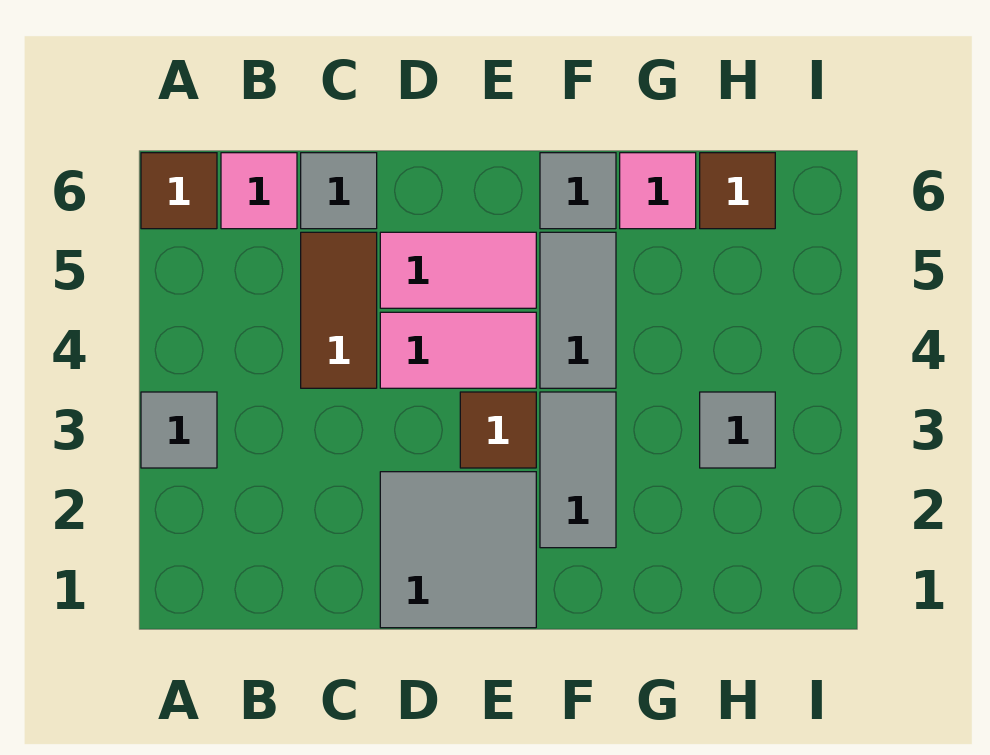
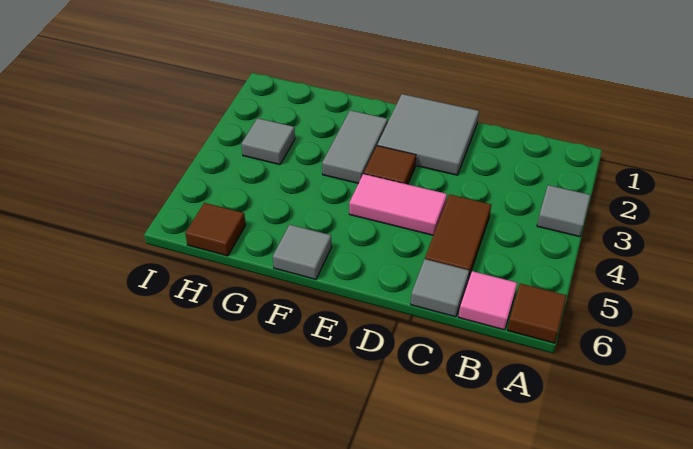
pink 1x2 tile [380,232,536,308] -> none
grey 1x2 tile [540,232,616,388] -> none
pink 1x1 tile [620,153,696,229] -> none

